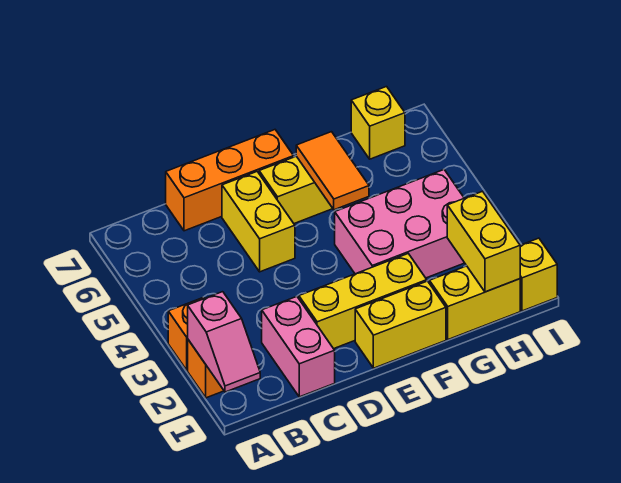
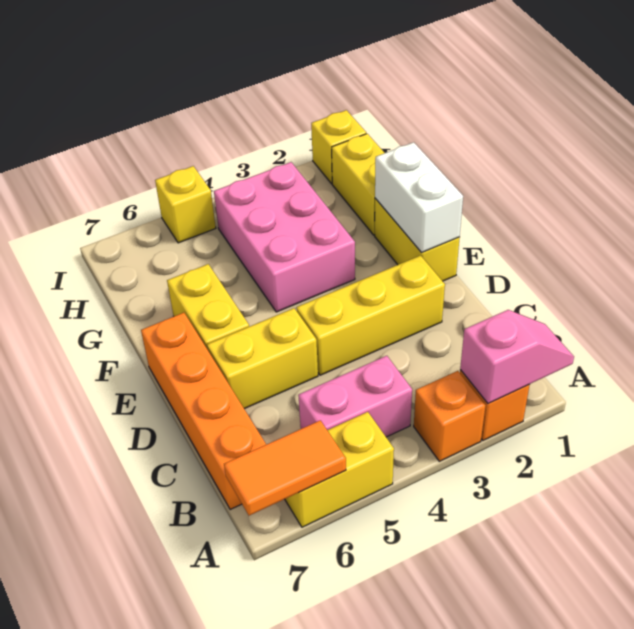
pink 1x2 brick [262,296,335,397] -> pink 1x2 brick moved to [298,356,412,437]
orange 1x3 brick [166,130,294,231] -> orange 1x4 brick [141,313,266,510]
yellow 1x3 brick [299,254,427,349] -> yellow 1x3 brick turned to [296,255,445,375]
none -> white 1x2 brick [375,142,463,253]
orange 1x2 tile [296,132,369,210] -> orange 1x2 tile moved to [224,420,346,516]
yellow 1x2 brick [447,191,520,292] -> yellow 1x2 brick moved to [285,412,394,527]
yellow 1x1 brick [351,87,405,159] -> yellow 1x1 brick moved to [155,166,216,243]

